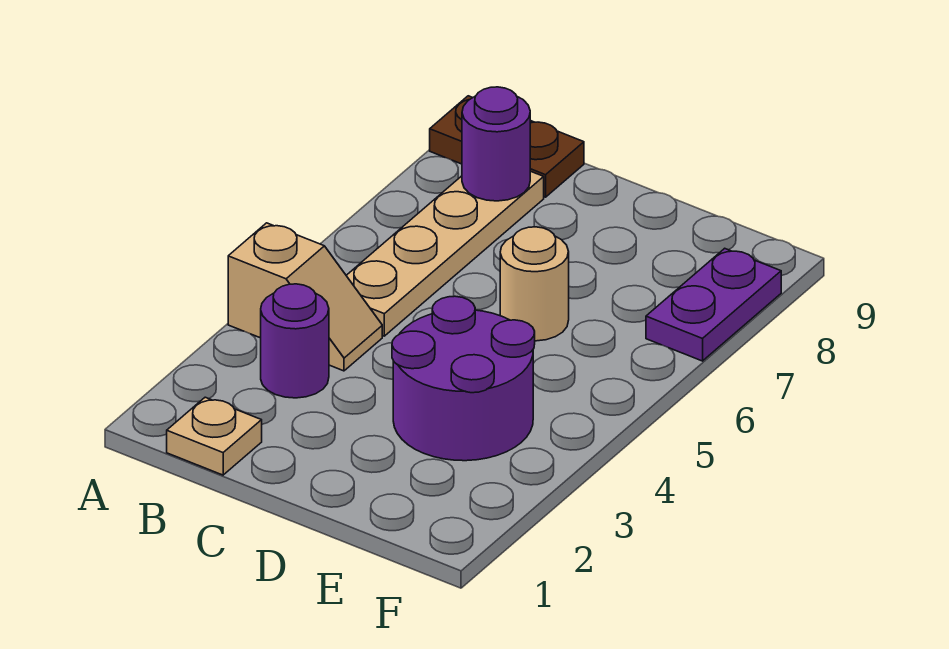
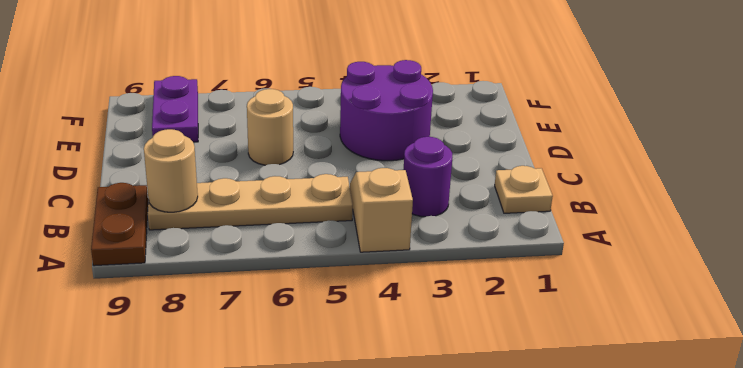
purple 1x1 round brick [462,87,530,201] -> tan 1x1 round brick [144,129,198,212]
purple 1x2 plate [646,248,781,361] -> purple 1x2 plate turned to [152,76,198,142]

